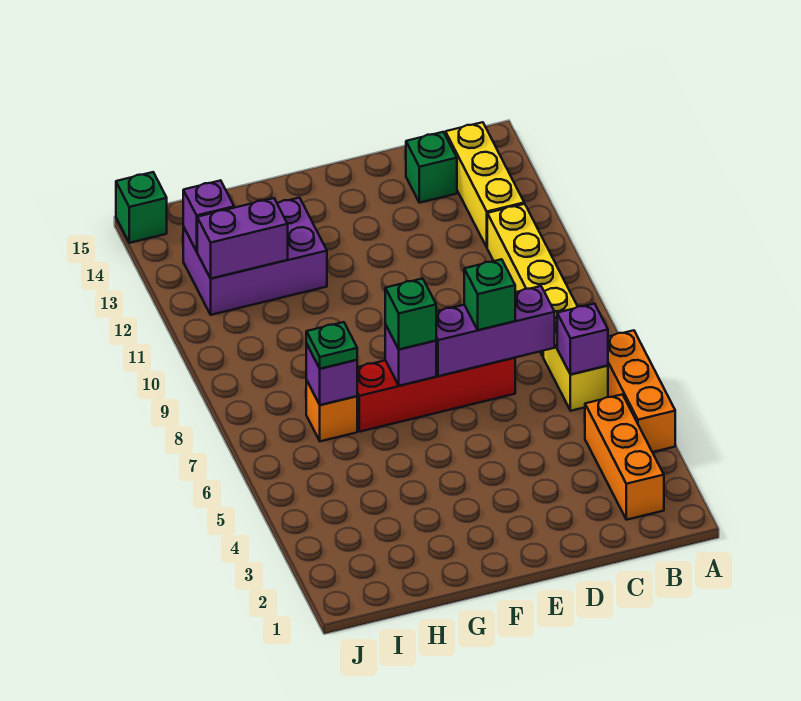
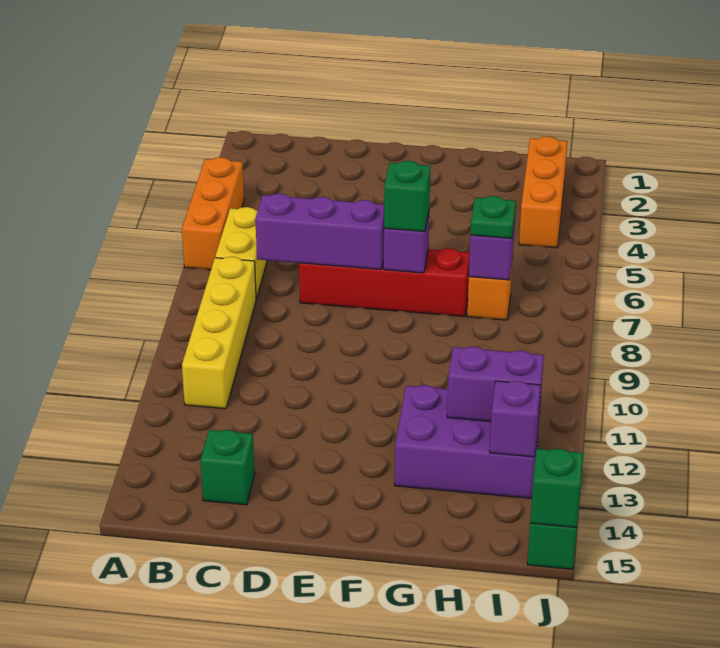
orange 1x3 brick [585,394,664,520] -> orange 1x3 brick moved to [519,137,567,248]
purple 1x1 brick [557,304,608,375] -> none
yellow 1x3 brick [446,122,524,247] -> none
green 1x1 brick [464,259,515,330] -> green 1x1 brick moved to [530,449,583,528]

